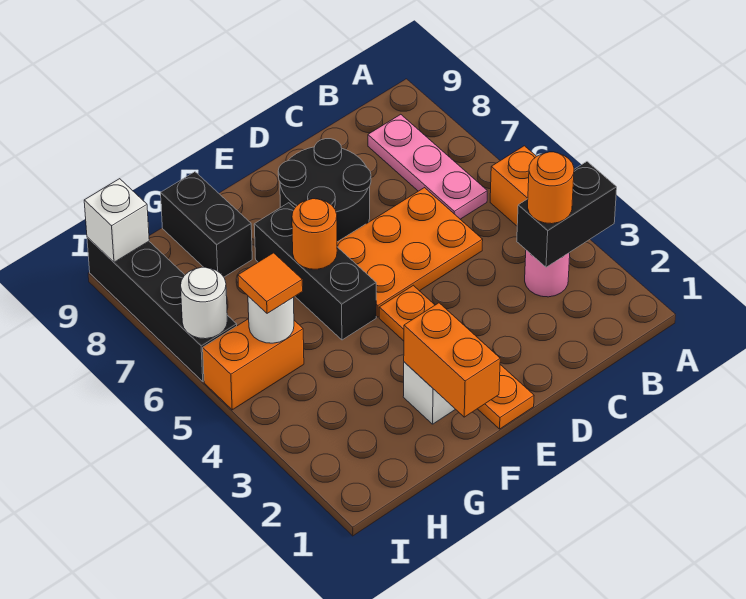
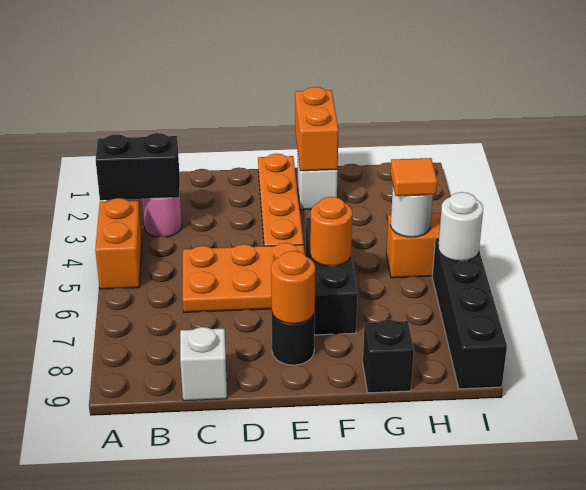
orange 1x1 round brick [528,152,574,224] -> orange 1x1 round brick moved to [271,251,315,324]
pink 1x3 plate [368,114,487,219] -> none
black 2x2 round brick [278,139,371,242] -> black 1x1 round brick [272,312,315,365]
black 1x2 brick [161,172,252,277] -> black 1x1 brick [363,320,414,393]
white 1x1 brick [84,179,149,262] -> white 1x1 brick moved to [180,327,227,401]

